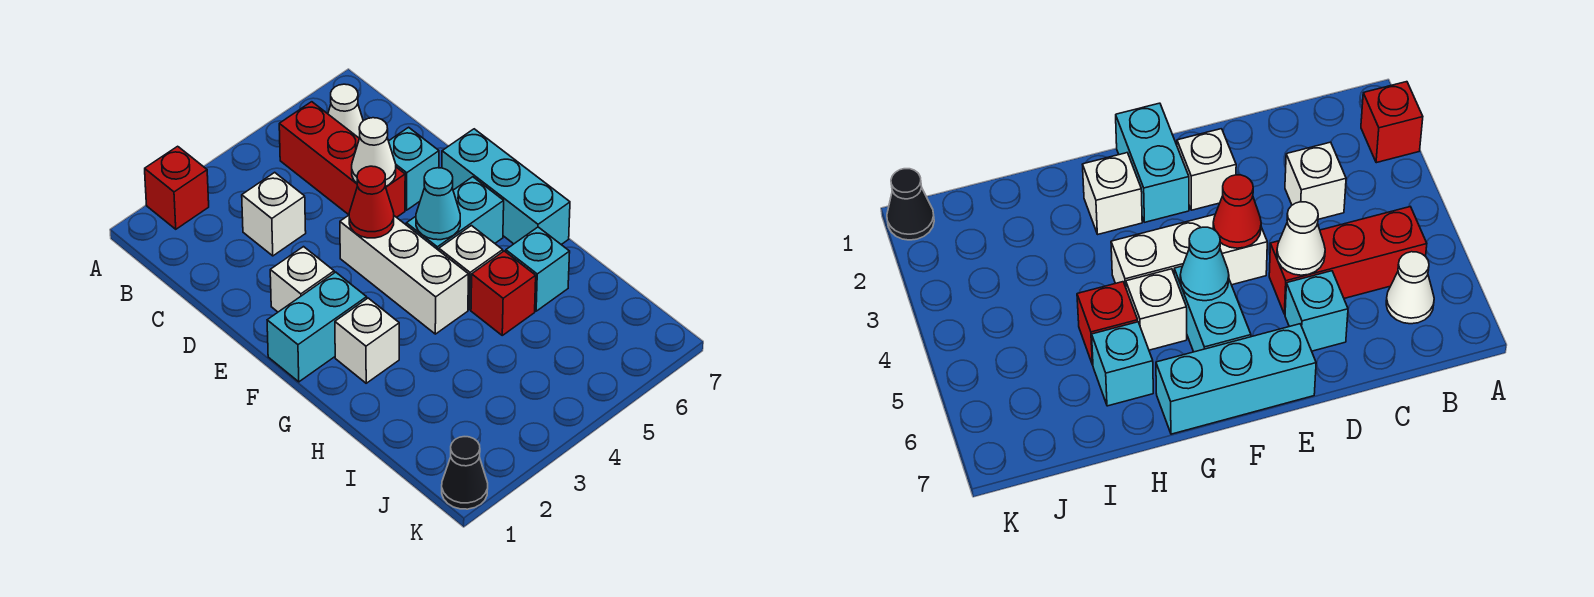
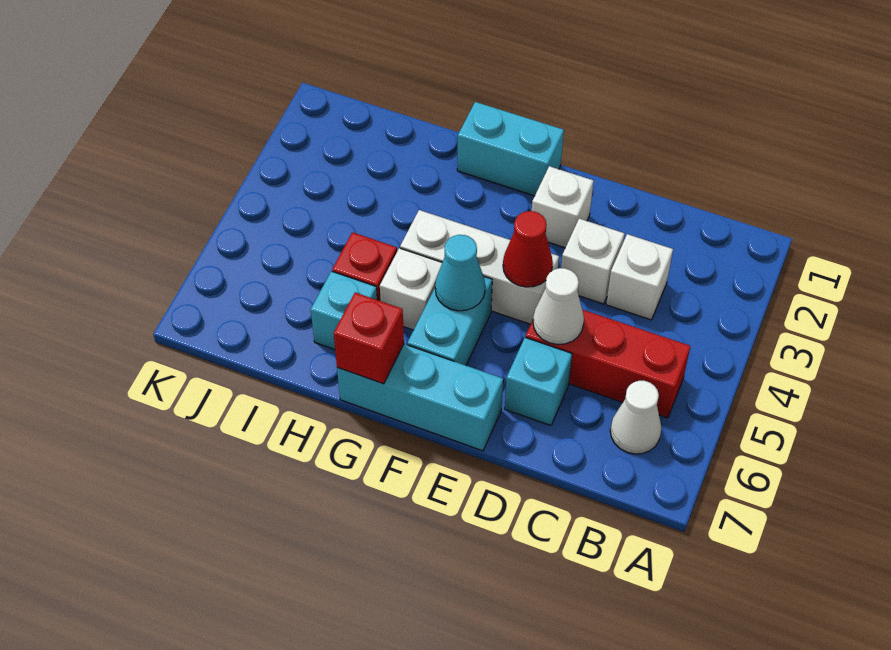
red 1x1 brick [145,146,209,229] -> red 1x1 brick moved to [334,293,404,384]
cyan 1x2 brick [267,272,367,382] -> cyan 1x2 brick turned to [457,102,564,196]
white 1x1 brick [335,298,399,383] -> white 1x1 brick moved to [561,219,625,304]
black 1x1 cone [442,437,488,509] -> none

